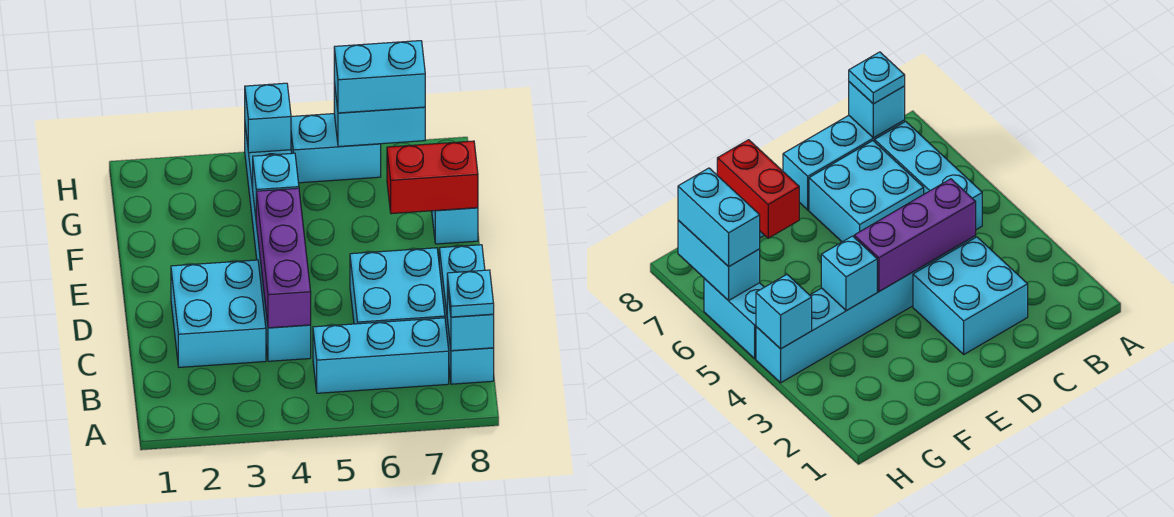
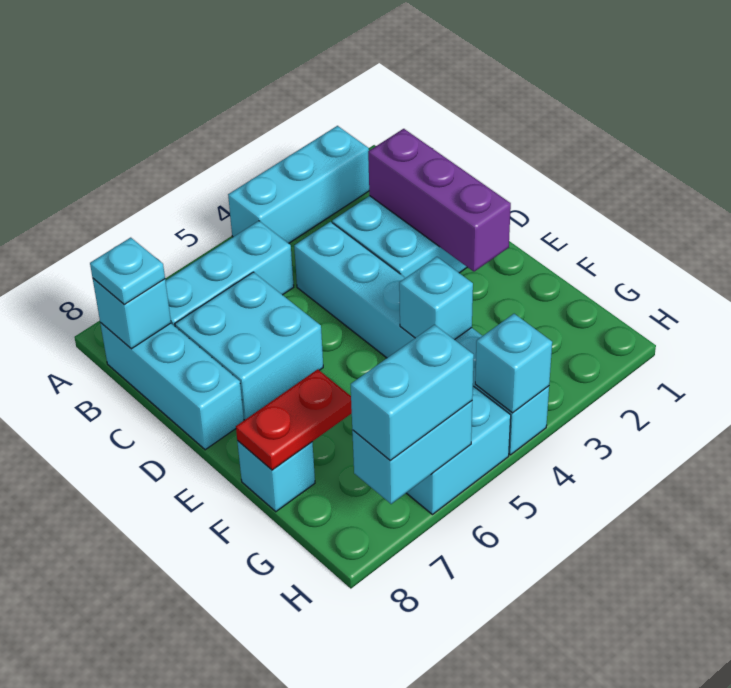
none -> cyan 1x3 brick [228,126,369,243]
purple 1x3 brick [256,188,311,328] -> purple 1x3 brick moved to [368,129,511,272]
red 1x2 brick [387,141,478,214] -> red 1x2 plate [236,369,352,470]

